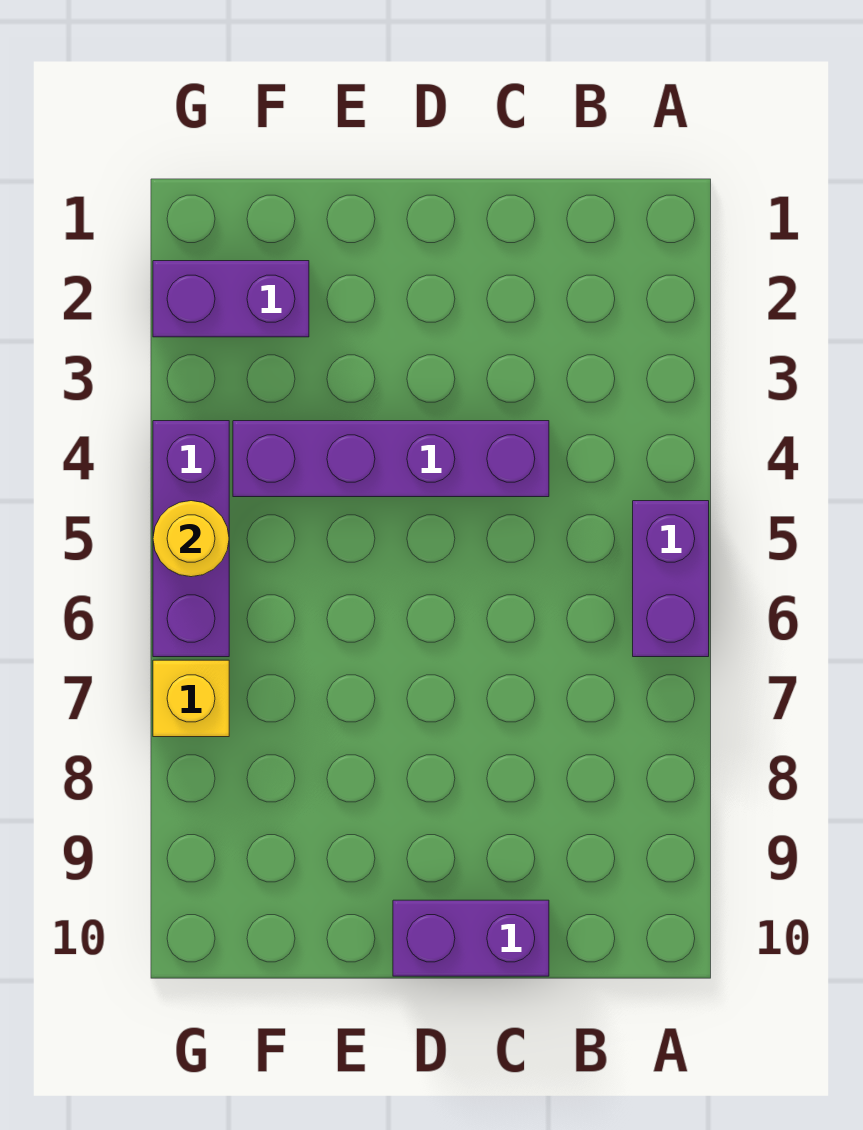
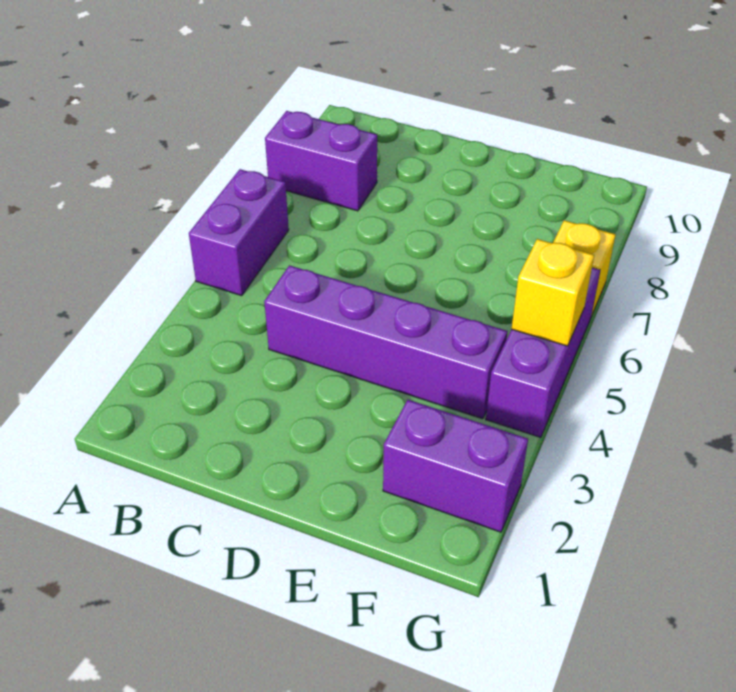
purple 1x2 brick [393,900,549,976] -> purple 1x2 brick moved to [265,111,377,211]
yellow 1x1 round brick [153,501,229,577] -> yellow 1x1 brick [512,239,594,346]

